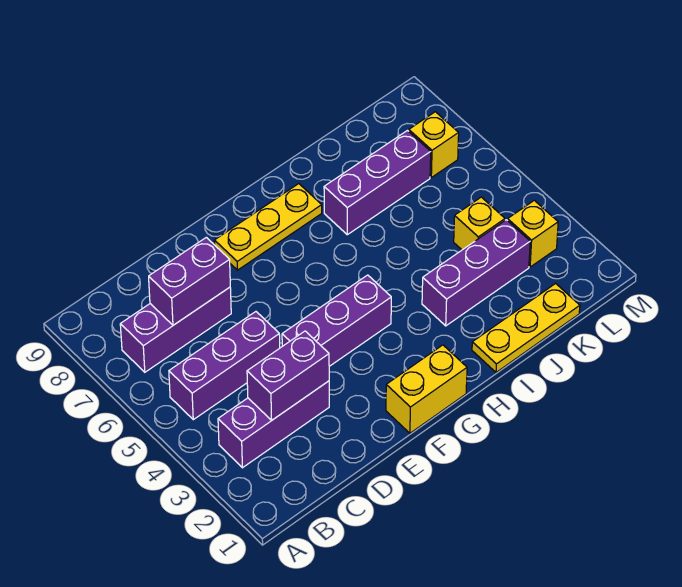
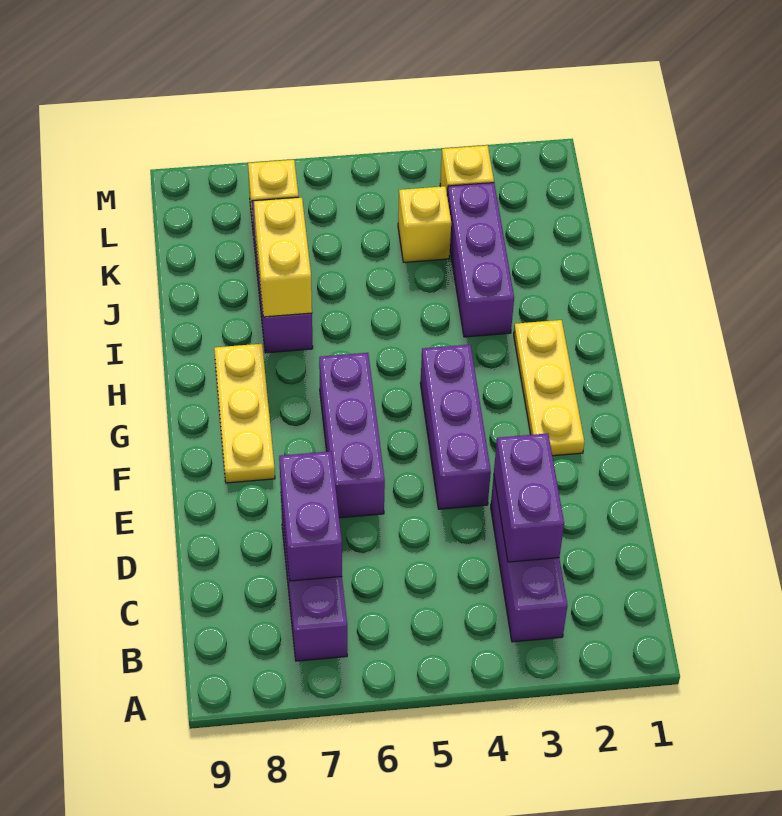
purple 1x3 brick [169,312,280,420] -> purple 1x3 brick moved to [319,353,385,518]
yellow 1x2 brick [386,345,467,433] -> yellow 1x2 brick moved to [254,197,312,317]
yellow 1x3 plate [472,283,580,372] -> yellow 1x3 plate moved to [514,320,584,456]

